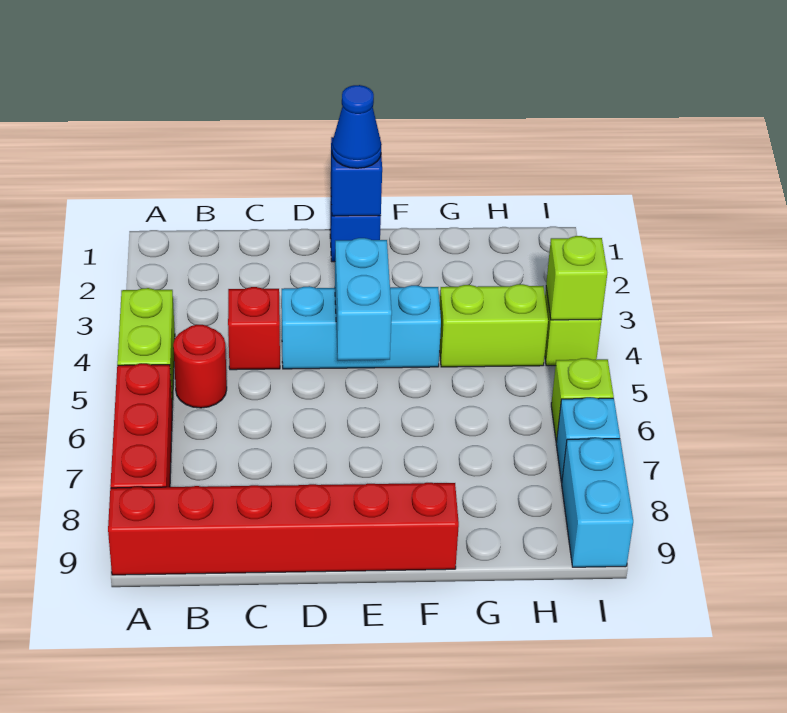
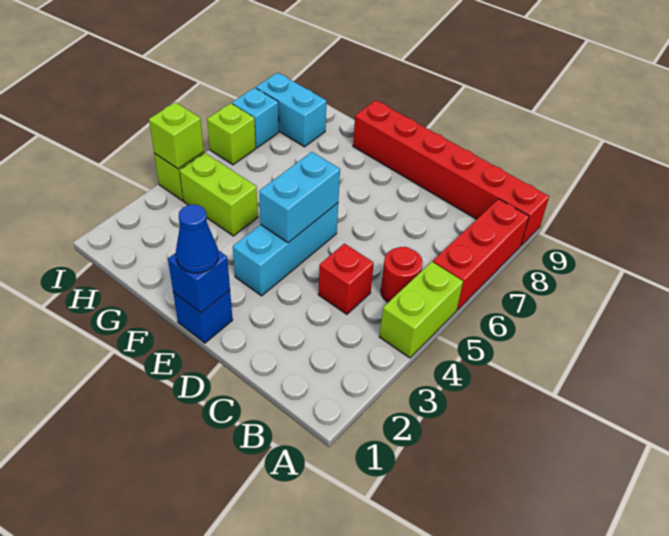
cyan 1x3 brick [282,285,441,369] -> cyan 1x3 brick turned to [233,203,338,296]
cyan 1x2 brick [562,438,633,567] -> cyan 1x2 brick turned to [256,73,327,147]

